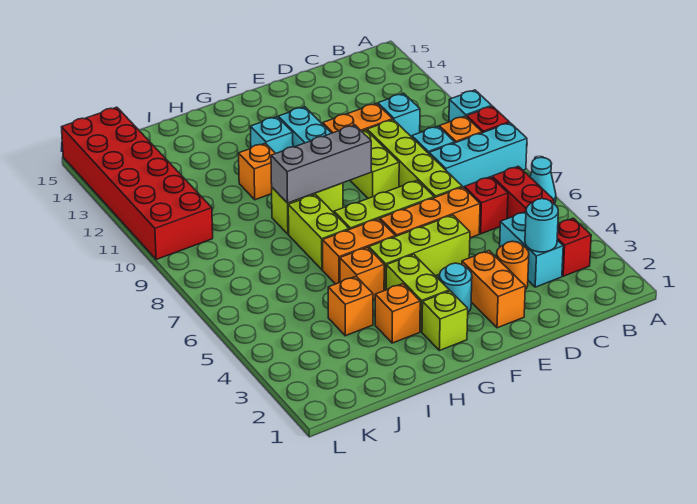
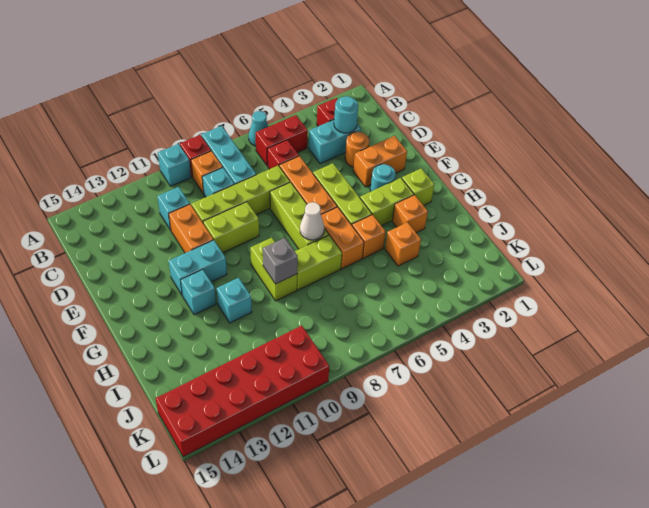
grey 1x3 brick [271,125,371,203] -> grey 1x1 brick [263,238,298,284]
none -> white 1x1 cone [300,202,324,240]
orange 1x1 brick [239,143,276,200] -> cyan 1x1 brick [217,278,252,323]

